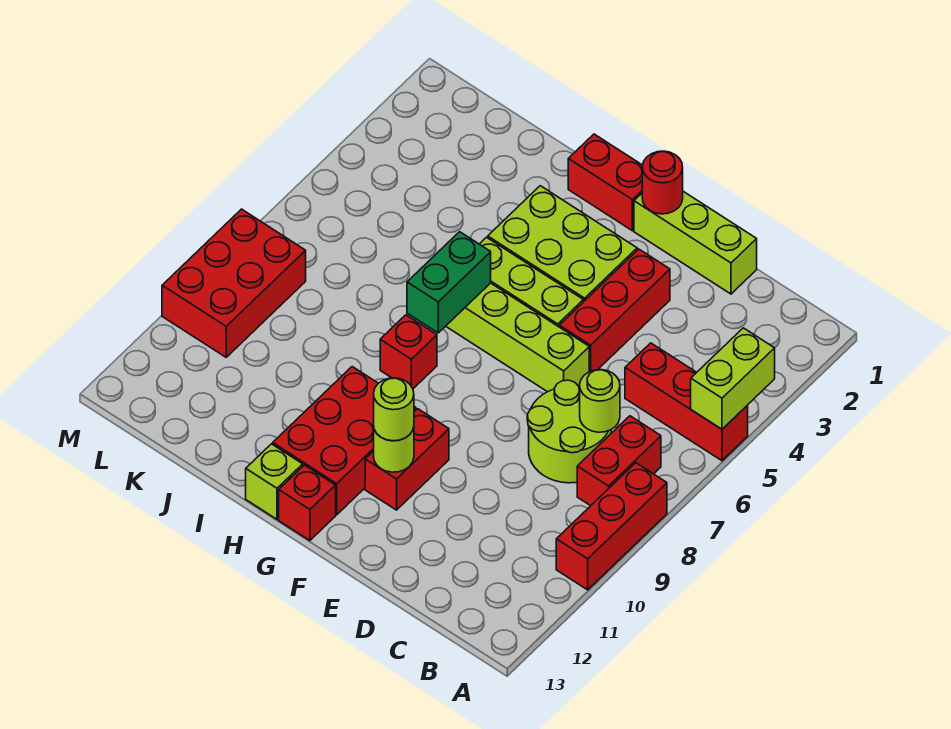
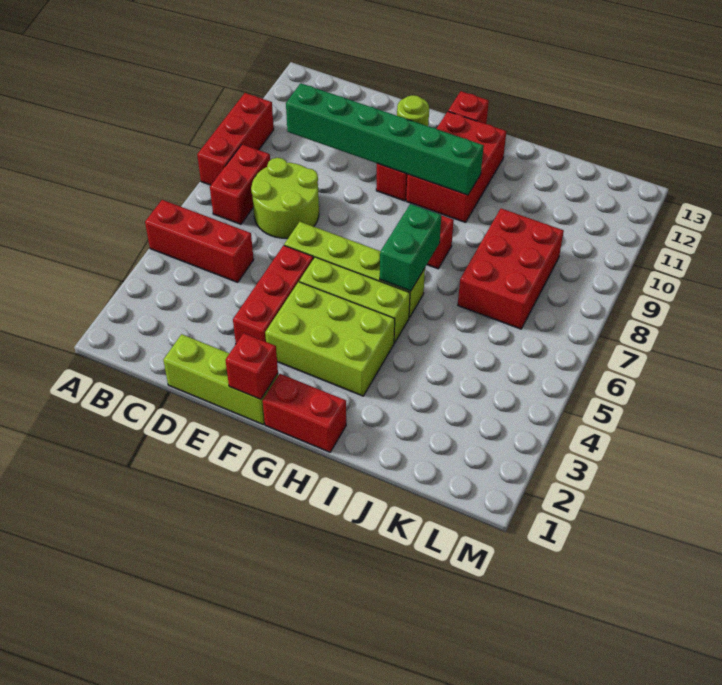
lime 1x2 brick [691,328,775,429] -> none
lime 1x1 round brick [579,370,620,432] -> none
none -> green 1x6 brick [286,83,484,195]
red 1x1 round brick [642,151,683,214] -> red 1x1 brick [226,333,278,399]
lime 1x1 round brick [374,378,414,441] -> none
lime 1x1 brick [246,444,303,519] -> none
red 2x3 brick [162,209,306,357] -> red 2x3 brick moved to [458,209,564,329]

